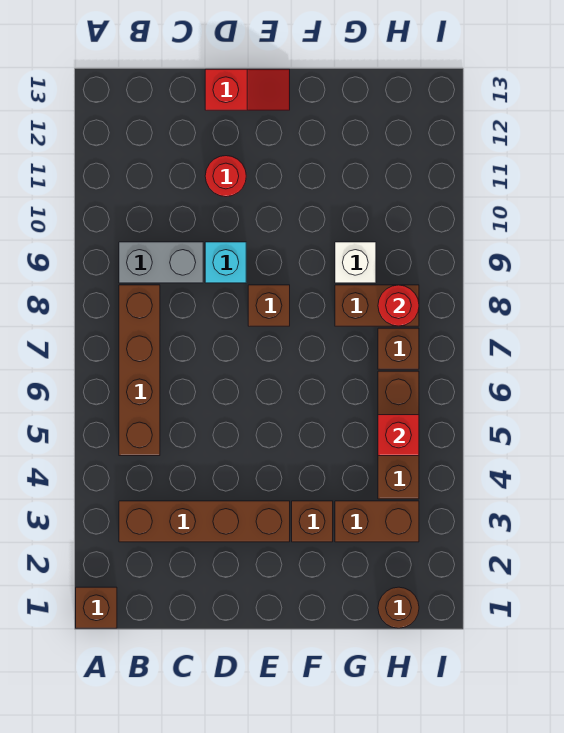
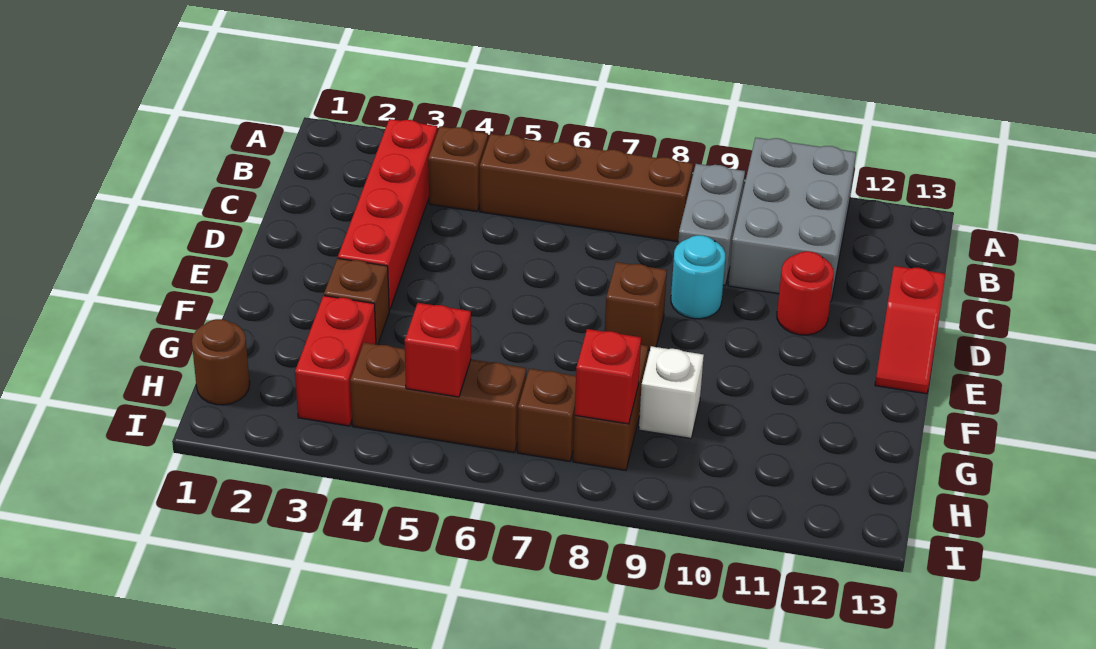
brown 1x1 brick [76,587,117,628] -> brown 1x1 brick moved to [428,126,488,212]
none -> grey 2x3 brick [728,138,856,302]
brown 1x4 brick [119,501,290,542] -> red 1x4 brick [338,119,437,310]
cyan 1x1 brick [205,242,246,283] -> cyan 1x1 round brick [671,235,725,319]
brown 1x2 brick [335,501,419,542] -> red 1x2 brick [295,296,376,426]
red 1x1 round brick [378,285,419,326] -> red 1x1 brick [575,329,641,424]

